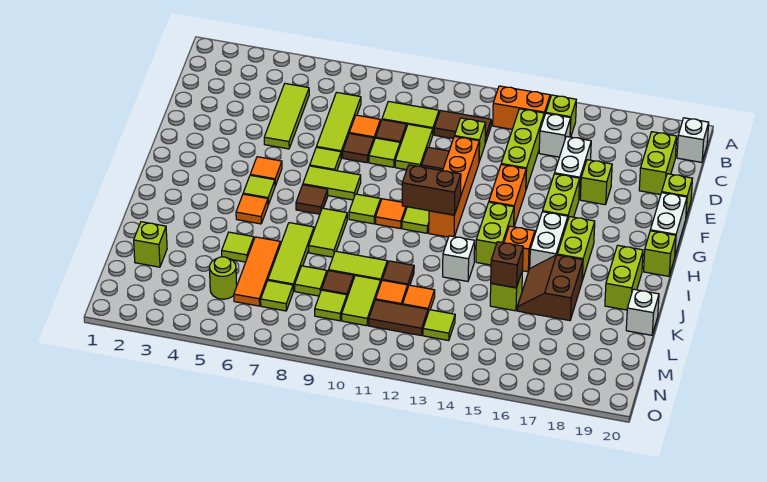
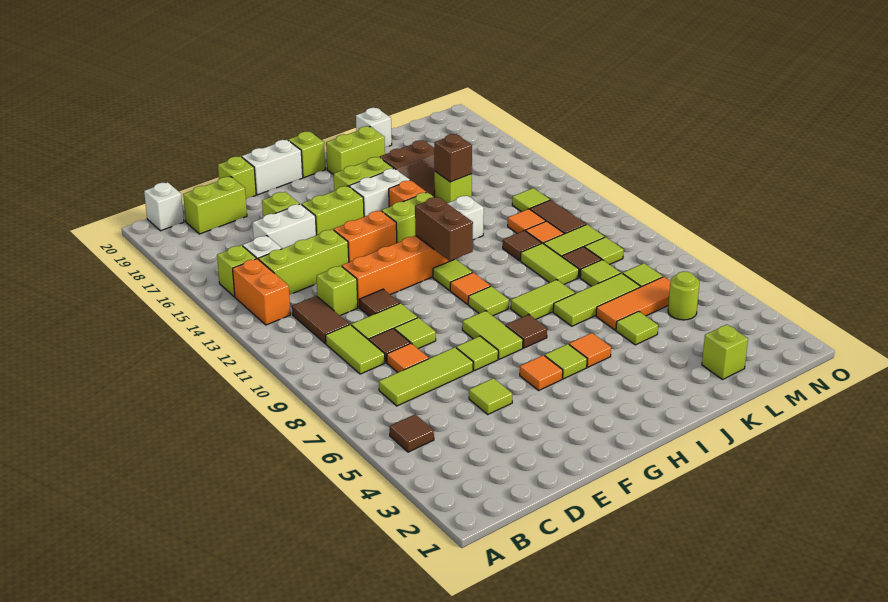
lime 1x3 tile [264,84,309,149] -> lime 1x1 tile [469,378,512,414]
brown 1x1 tile [343,134,374,163] -> brown 1x1 tile moved to [390,414,434,452]

